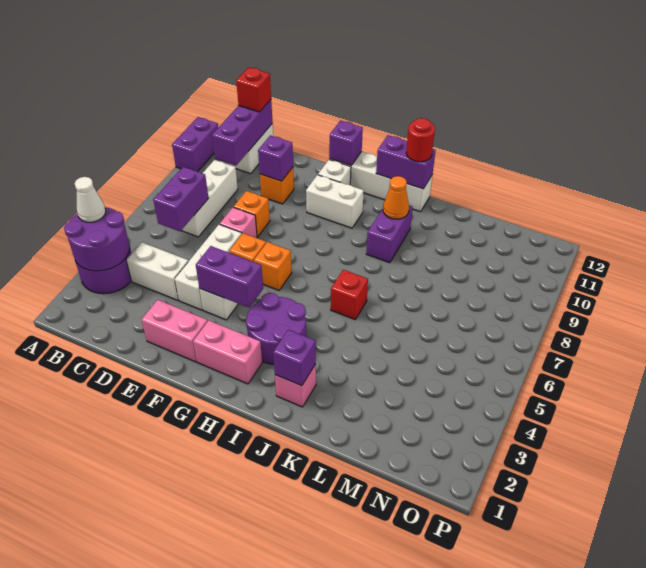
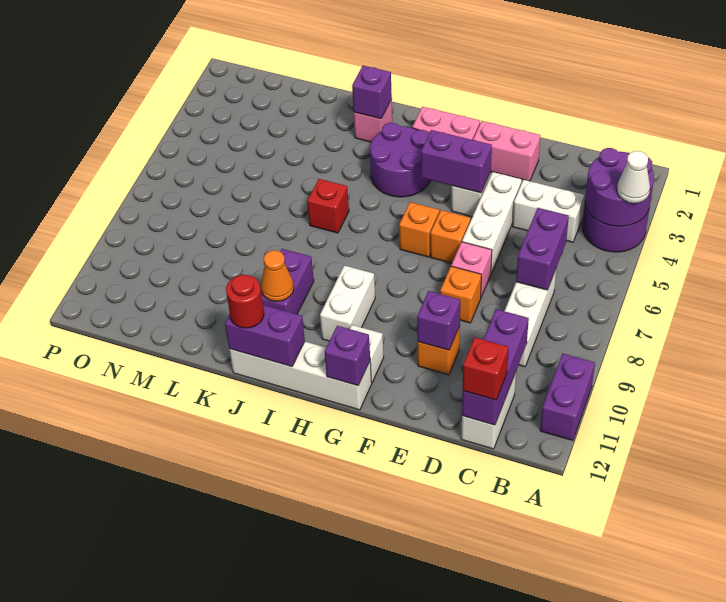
white 1x2 brick [306,175,364,228] -> white 1x2 brick turned to [320,265,375,341]

